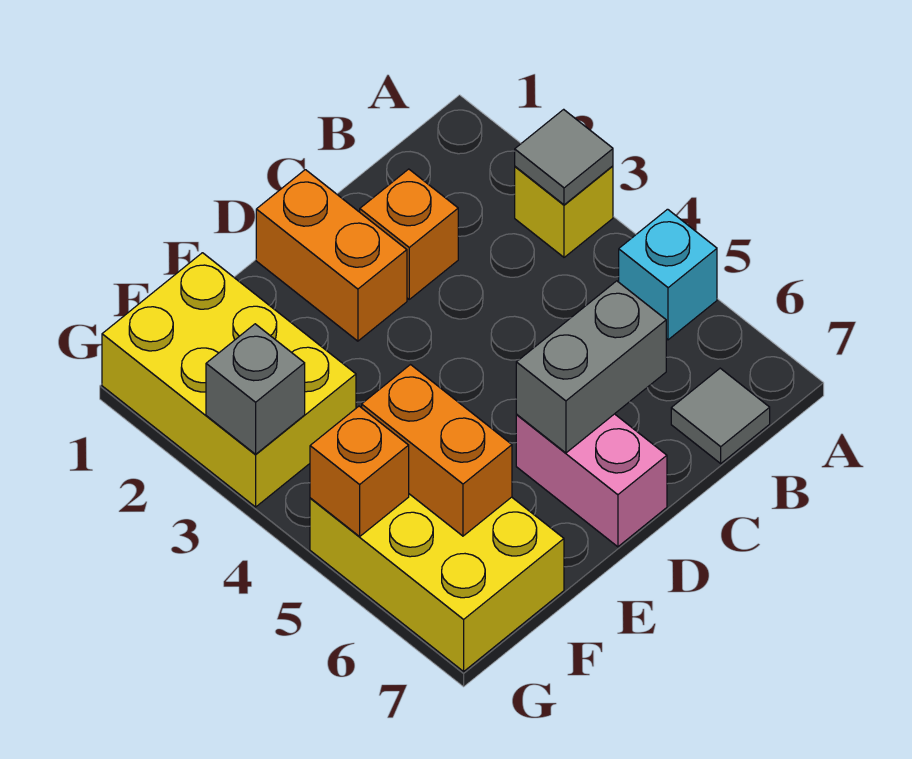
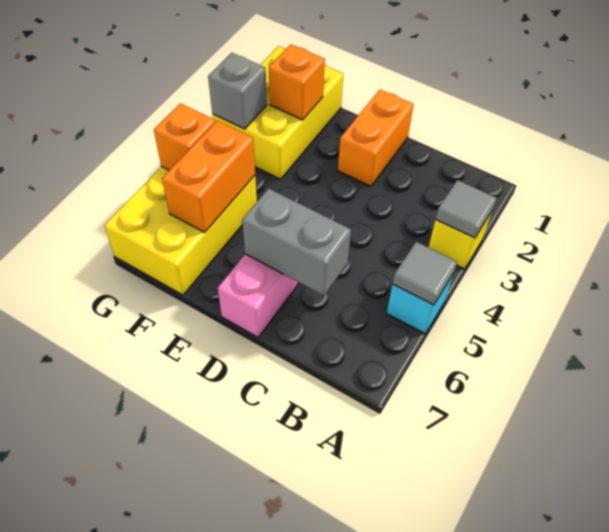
grey 1x1 tile [671,368,770,463] -> grey 1x1 tile moved to [393,242,457,305]
orange 1x1 brick [360,169,458,299] -> orange 1x1 brick moved to [269,44,325,120]

